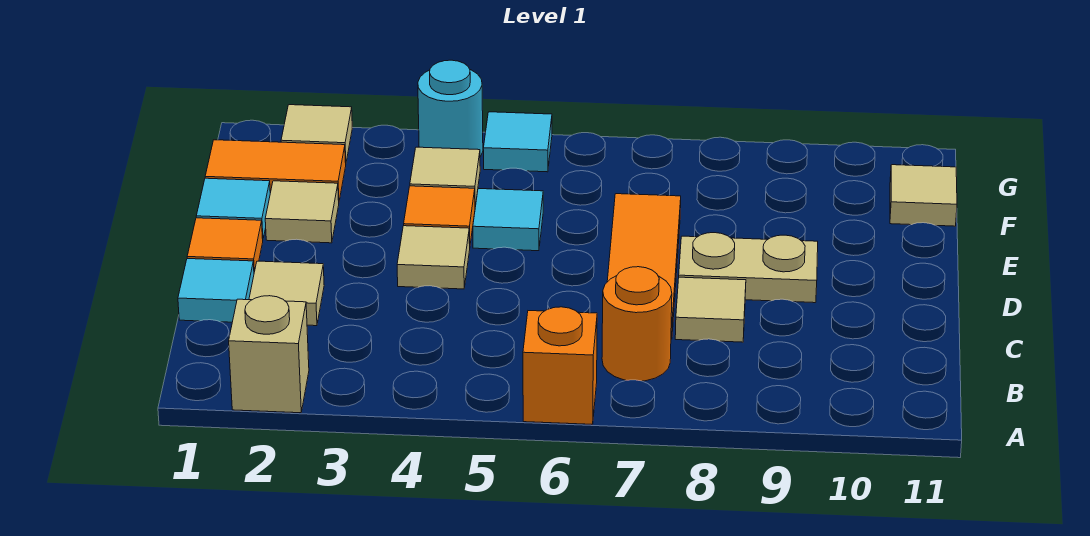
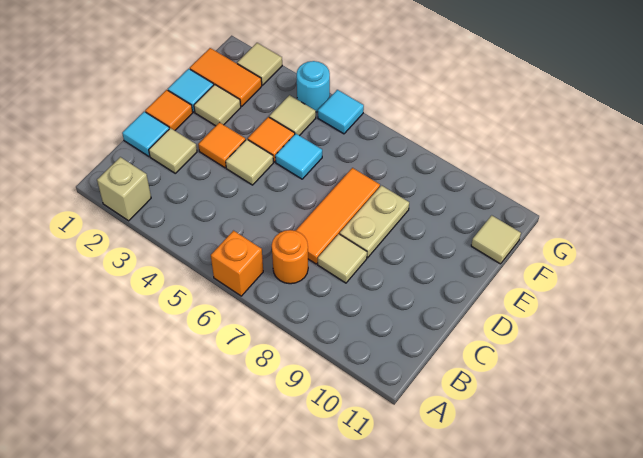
none -> orange 1x1 tile [198,122,245,168]
tan 1x2 plate [679,233,818,303] -> tan 1x2 plate turned to [340,185,409,258]

